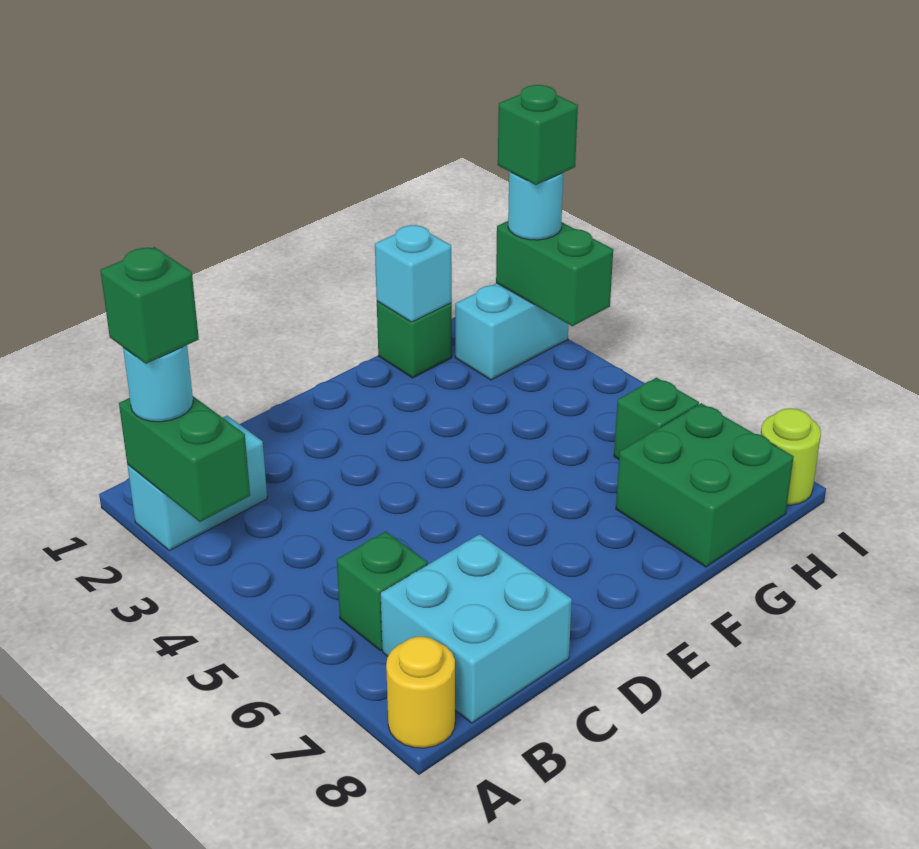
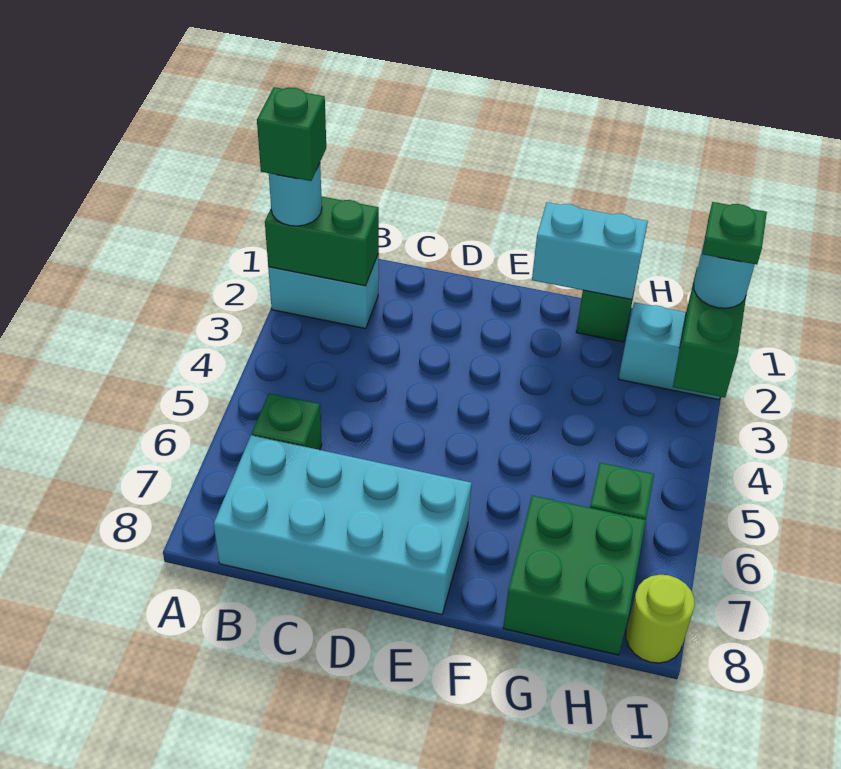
green 1x2 brick [119,396,250,522] -> green 1x2 brick turned to [265,196,379,286]
yellow 1x1 round brick [386,637,455,748] -> none
cyan 2x2 brick [380,534,572,723] -> cyan 2x4 brick [214,435,472,615]
cyan 1x1 brick [375,225,452,322] -> cyan 1x2 brick [532,202,648,300]
green 1x1 brick [498,85,578,185] -> green 1x1 plate [702,202,767,265]

